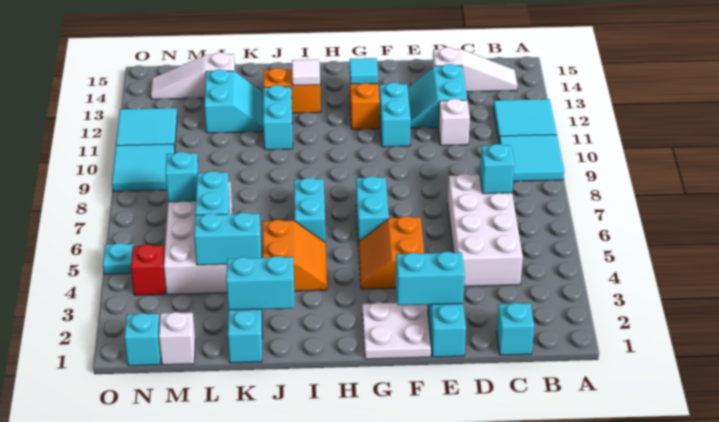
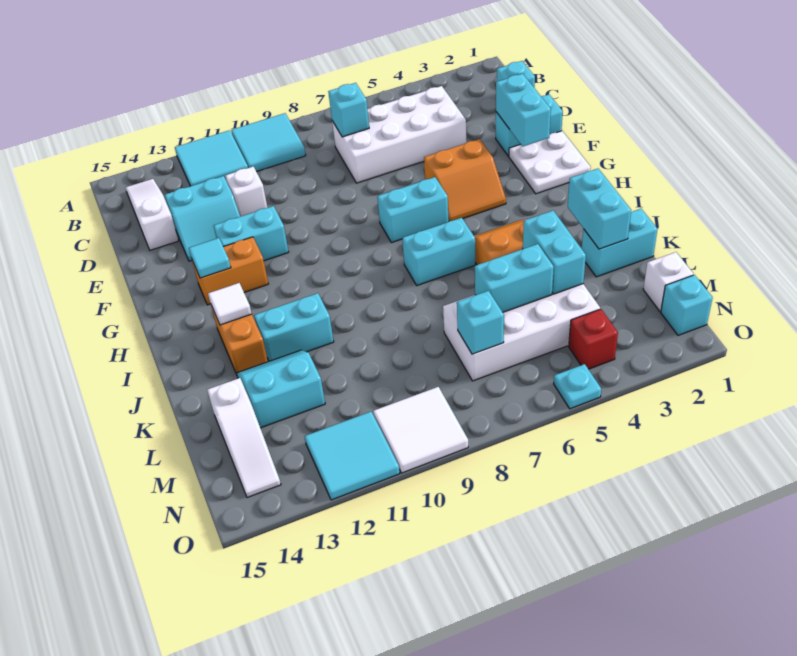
cyan 2x2 tile [112,144,175,192] -> white 2x2 tile [373,387,468,473]

